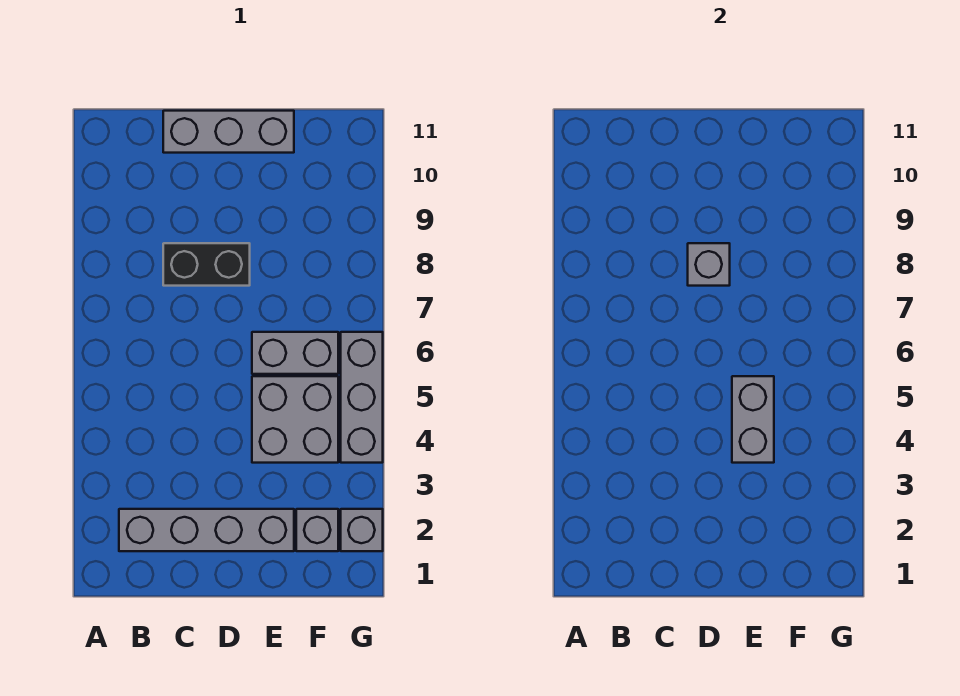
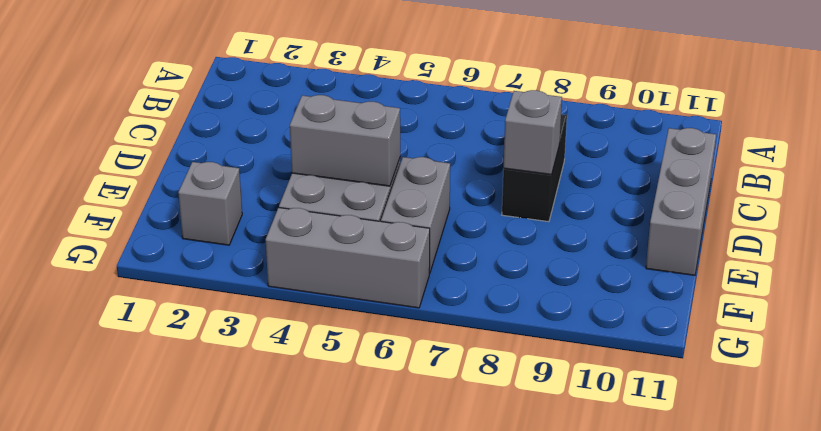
grey 1x4 brick [119,509,294,551] -> none
grey 1x1 brick [341,509,383,551] -> none

